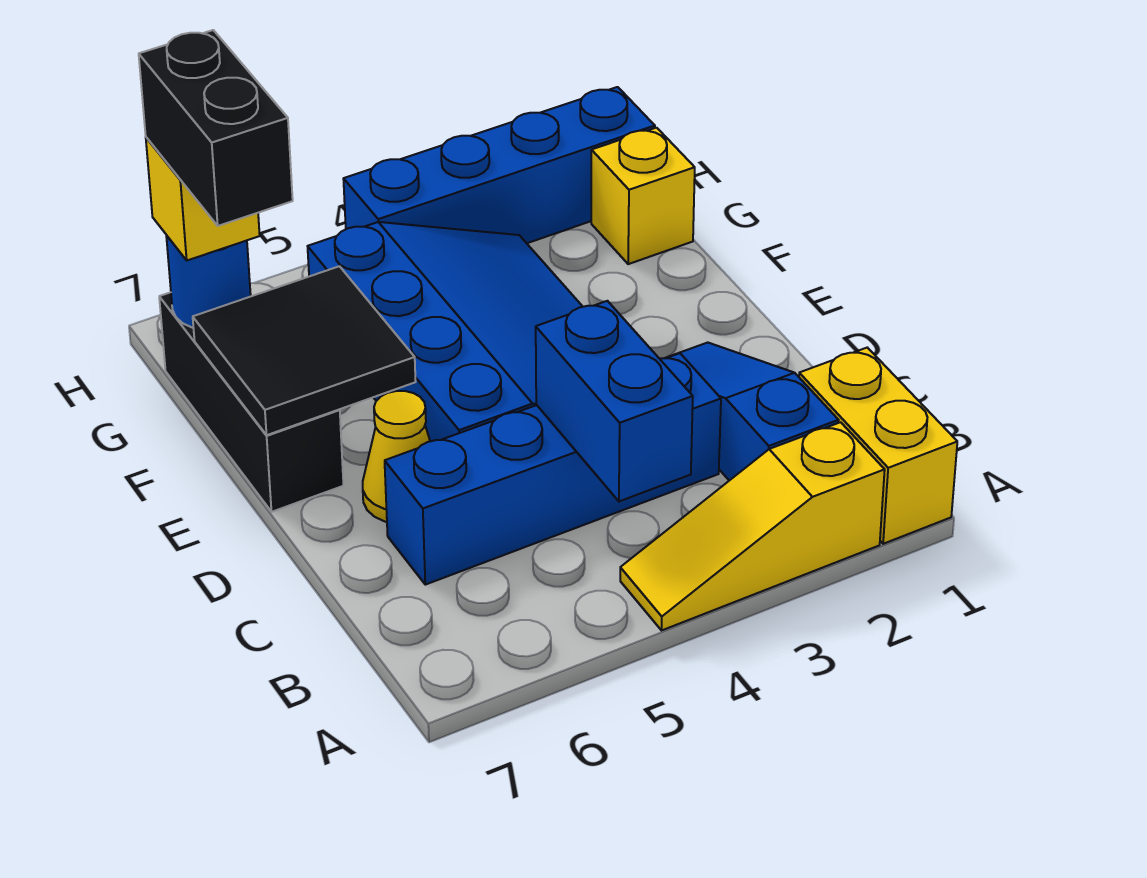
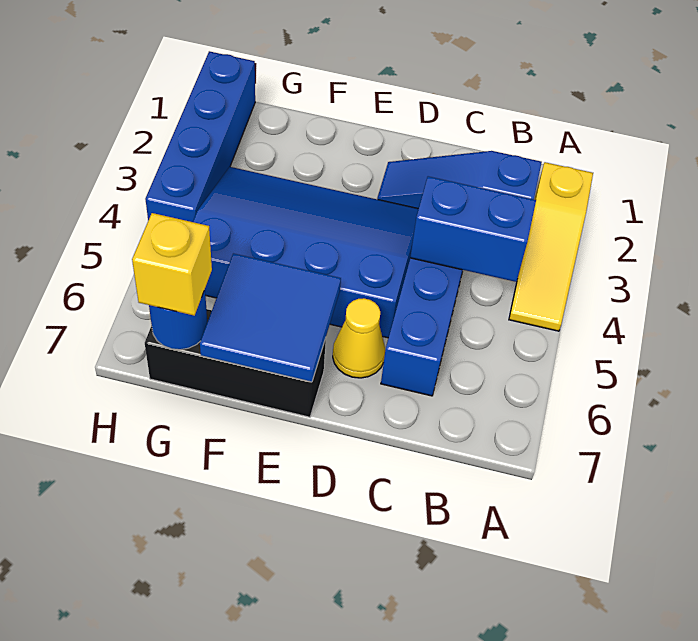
yellow 1x2 brick [799,348,957,544] -> none
black 2x2 tile [193,266,416,435] -> blue 2x2 tile [200,253,341,382]
black 1x2 brick [139,30,293,226] -> none
yellow 1x1 brick [591,128,695,264] -> none

